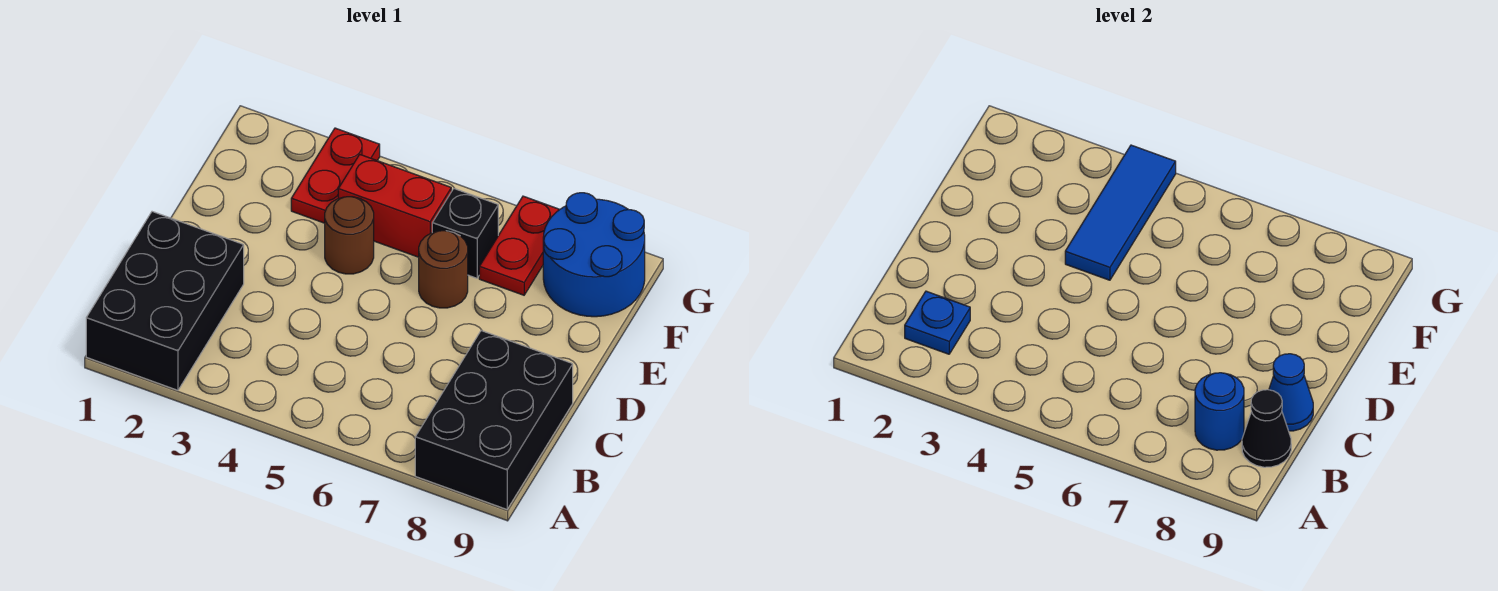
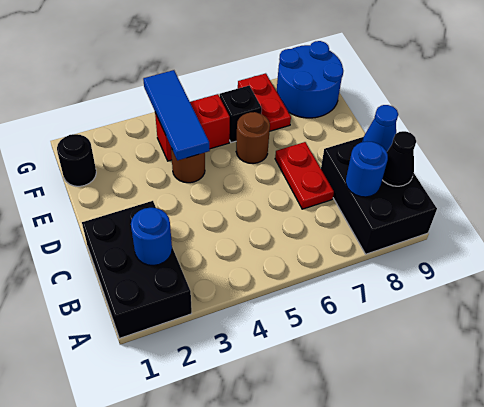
blue 1x1 plate [905,291,970,354] -> blue 1x1 round brick [131,208,172,265]
none -> black 1x1 round brick [57,134,96,186]
red 1x2 plate [291,128,380,223] -> red 1x2 plate moved to [275,142,334,209]

